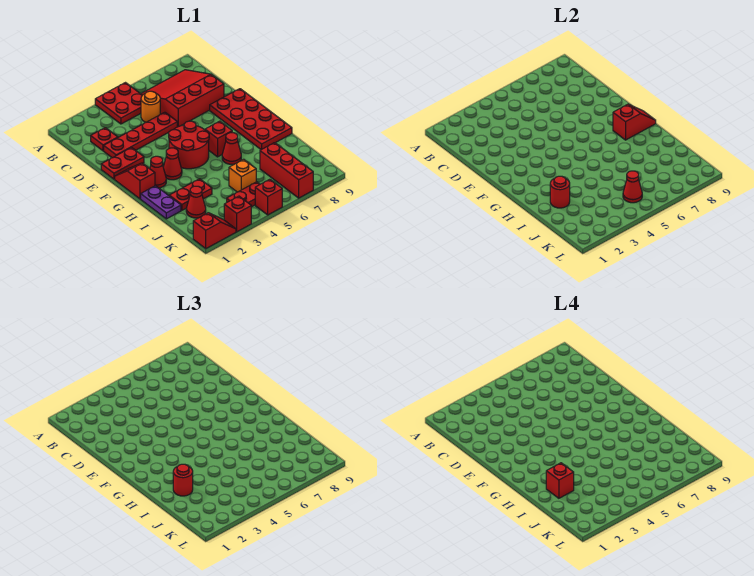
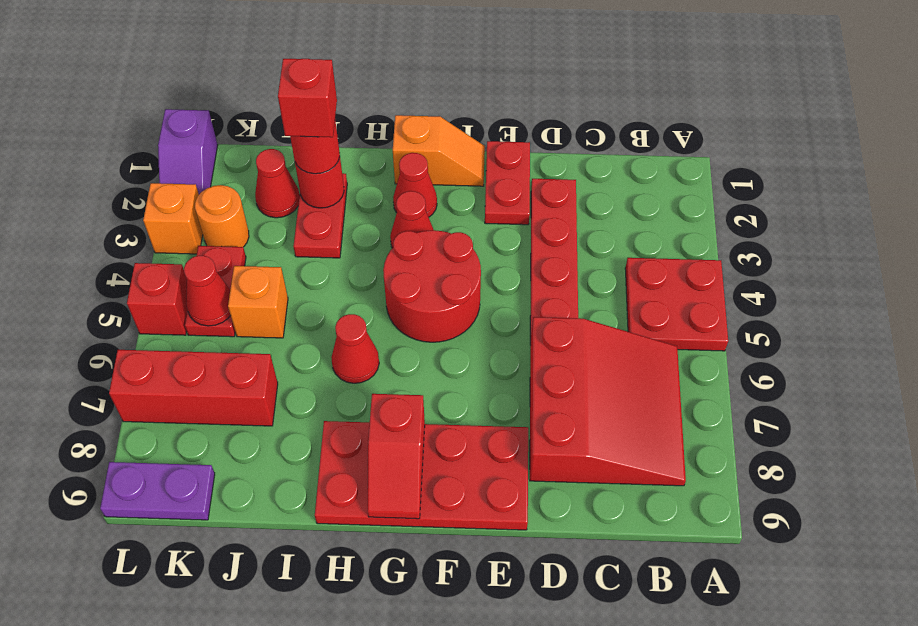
red 1x1 plate [91,128,118,151] -> none
orange 1x1 round brick [141,91,160,122] -> orange 1x1 round brick moved to [195,185,249,247]
red 1x2 slope [115,163,155,199] -> orange 1x2 slope [393,115,485,186]
red 1x1 brick [205,121,232,157] -> none
purple 1x2 plate [141,186,181,219] -> purple 1x2 plate moved to [100,462,215,520]
red 1x2 slope [193,213,236,248] -> purple 1x2 slope [158,109,218,194]
red 1x1 brick [224,196,251,232] -> orange 1x1 brick [143,183,203,254]

